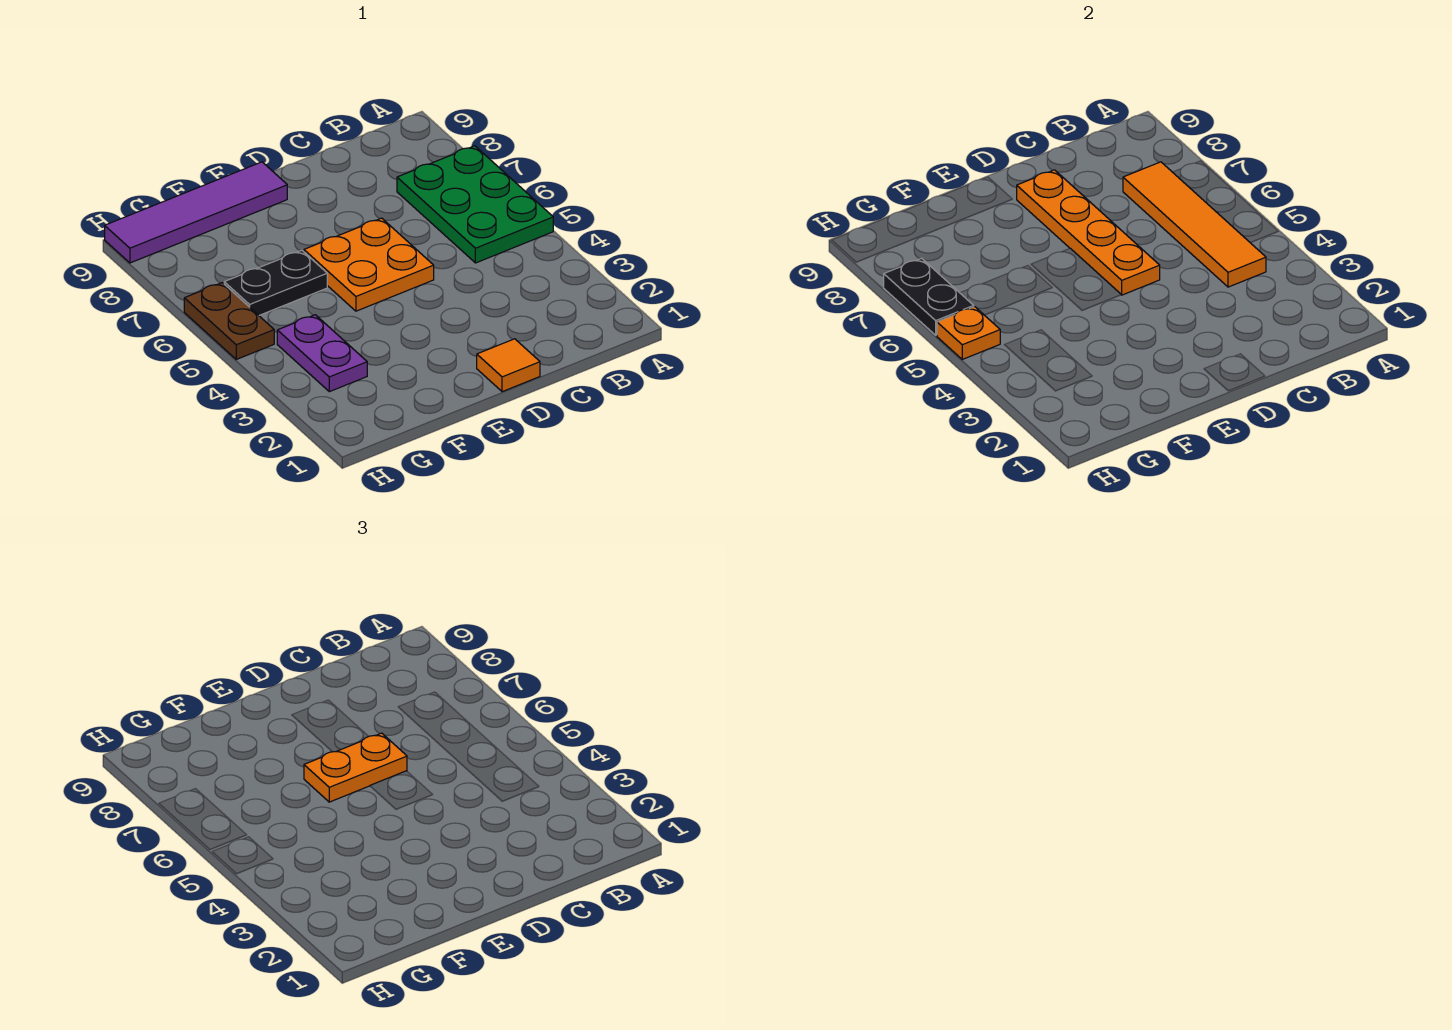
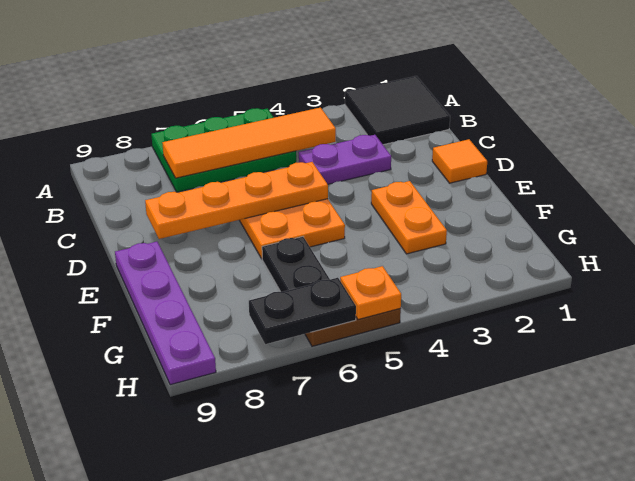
none -> black 2x2 tile [345,76,450,145]
orange 1x2 plate [304,733,407,802] -> orange 1x2 plate moved to [371,181,447,254]
purple 1x4 tile [105,162,287,263] -> purple 1x4 plate [115,242,216,385]
purple 1x2 plate [277,315,367,392] -> purple 1x2 plate moved to [299,135,391,184]

